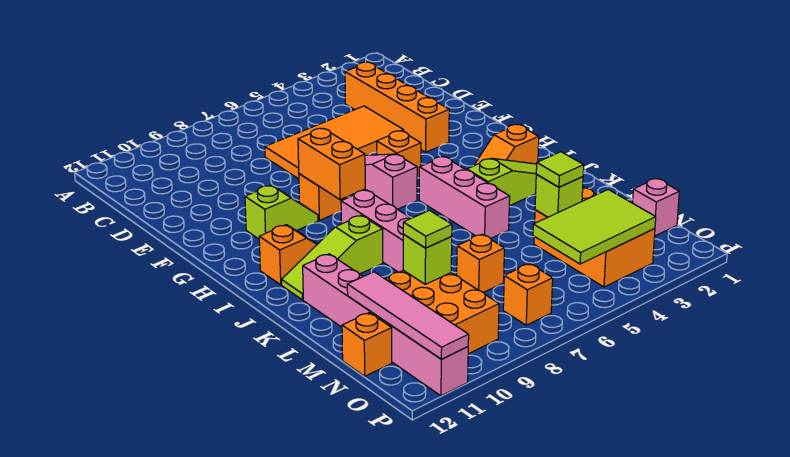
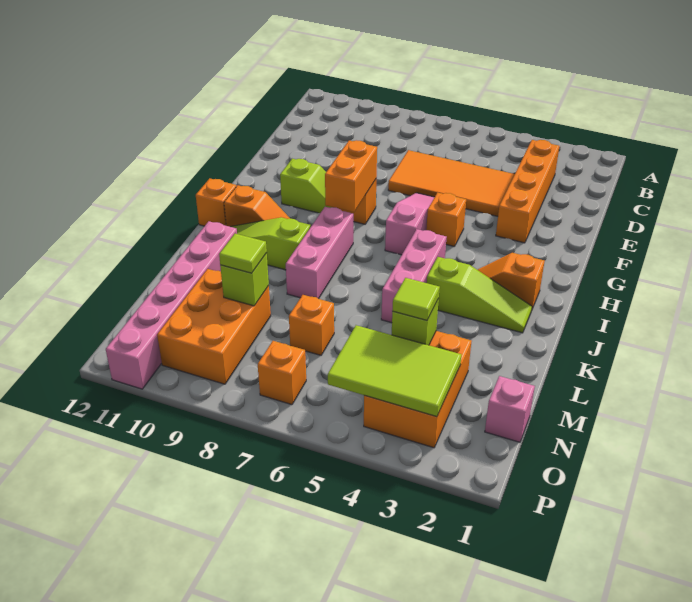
pink 1x4 tile [347,272,469,359] -> none
orange 1x1 brick [342,313,392,376] -> orange 1x1 brick moved to [196,178,236,226]

